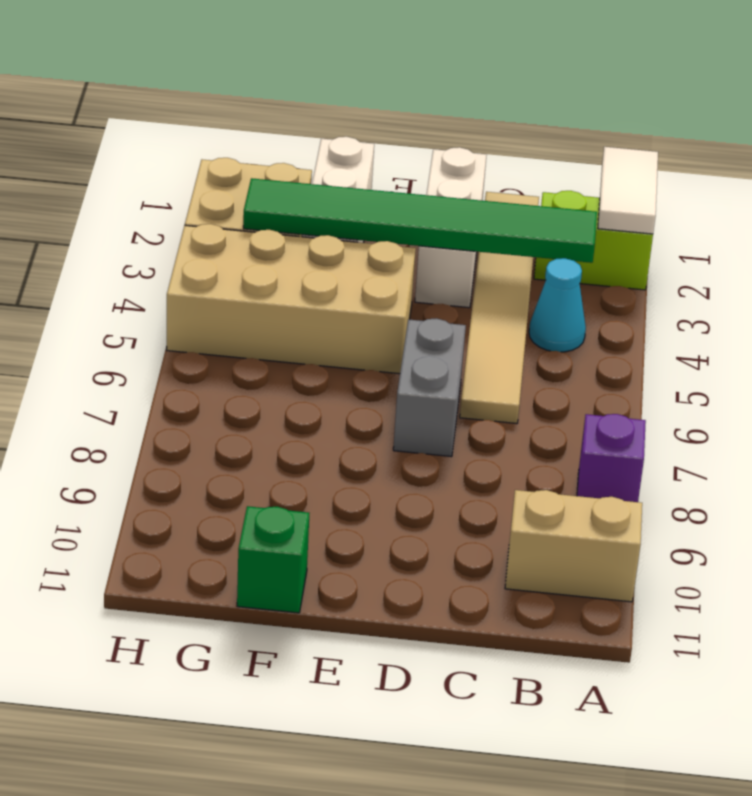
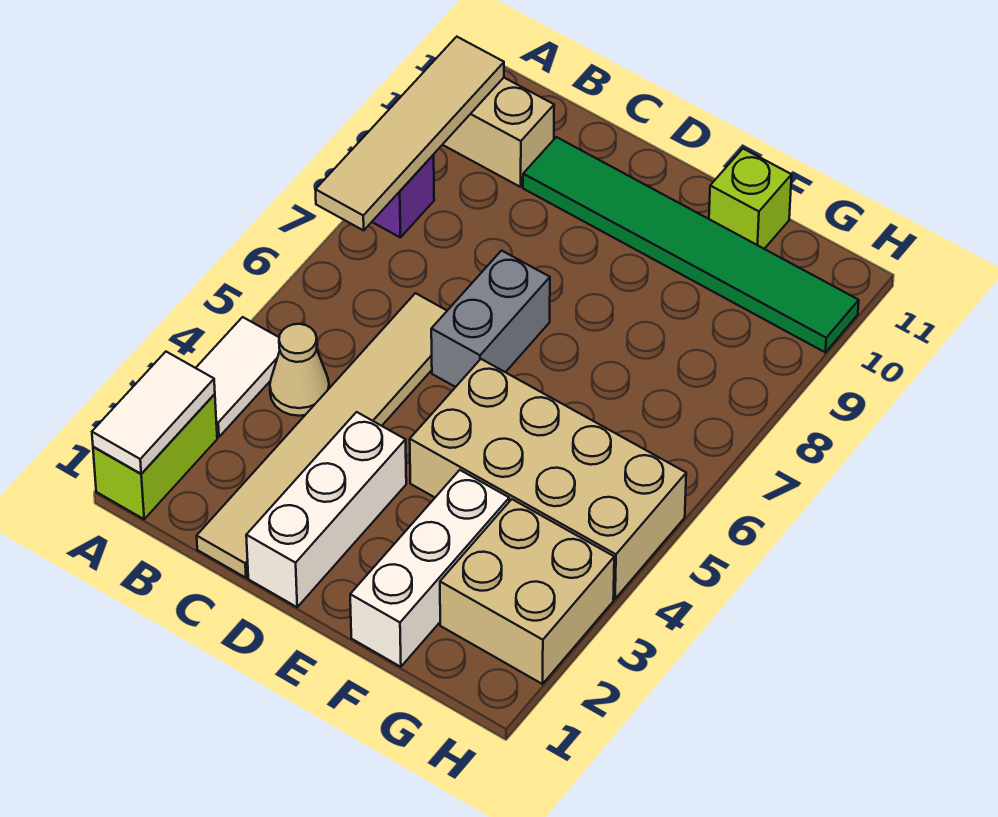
lime 1x2 brick [534,191,653,290] -> lime 1x2 brick turned to [93,394,217,519]
none -> white 1x2 tile [196,317,280,437]
none -> tan 1x4 tile [315,37,504,230]
green 1x6 tile [243,178,597,263] -> green 1x6 tile moved to [523,137,859,352]
cyan 1x1 cone [529,258,586,352] -> tan 1x1 cone [270,324,329,416]
green 1x1 brick [237,506,309,613] -> lime 1x1 brick [709,149,792,249]

